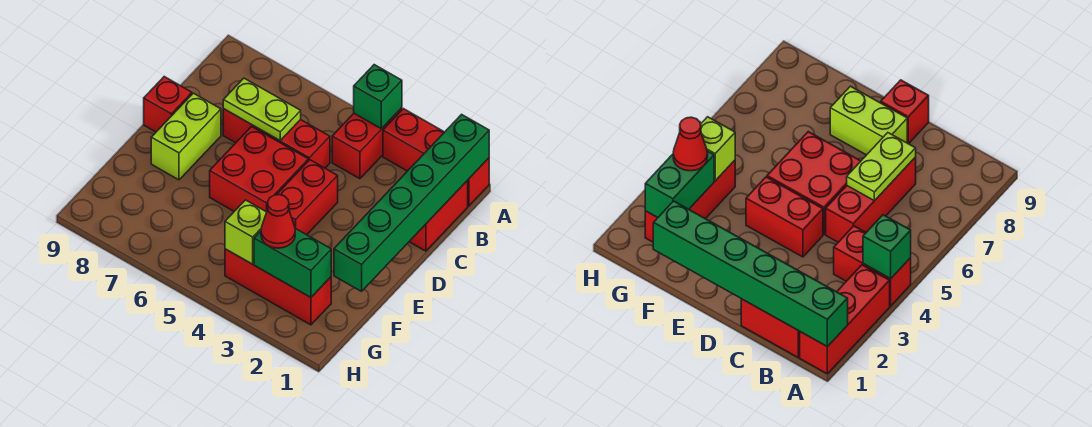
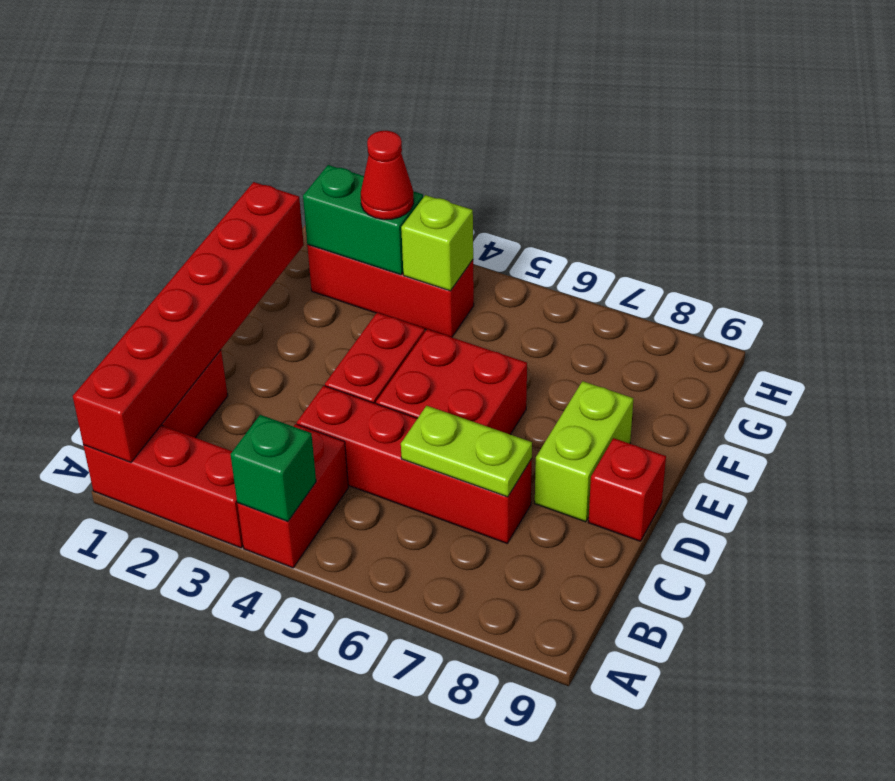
green 1x6 brick [334,114,489,291] -> red 1x6 brick [73,182,304,462]
red 1x3 brick [223,109,330,168] -> red 1x4 brick [297,386,532,543]

